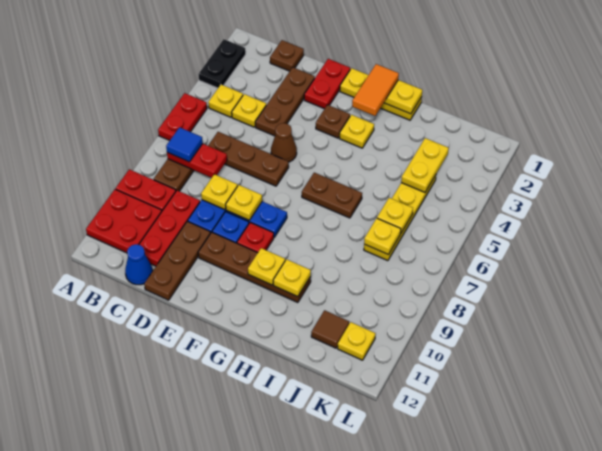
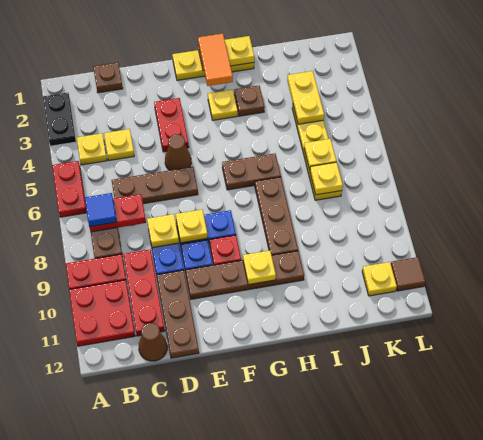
blue 1x1 cone [125,244,153,285] -> brown 1x1 cone [139,323,167,361]
brown 1x3 plate [255,67,315,136] -> brown 1x3 plate moved to [255,177,298,255]
red 1x2 plate [304,59,350,109] -> red 1x2 plate moved to [154,98,189,152]
brown 1x1 plate [316,105,350,138] -> brown 1x1 plate moved to [234,86,265,116]
yellow 1x1 plate [273,259,311,297] -> none
brown 1x1 tile [311,310,349,348] -> brown 1x1 tile moved to [391,257,425,291]

